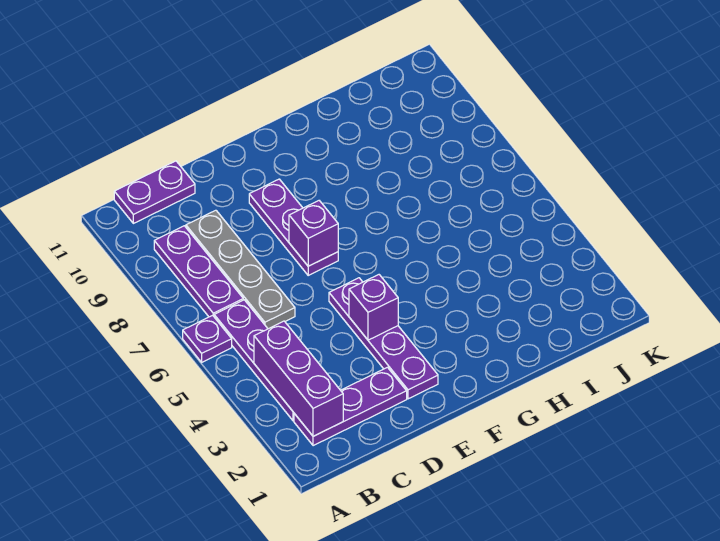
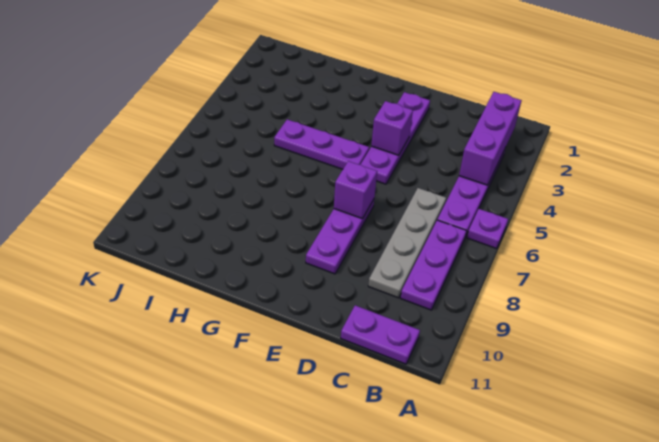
purple 1x3 plate [294,367,407,446] -> purple 1x3 plate moved to [274,119,369,169]

